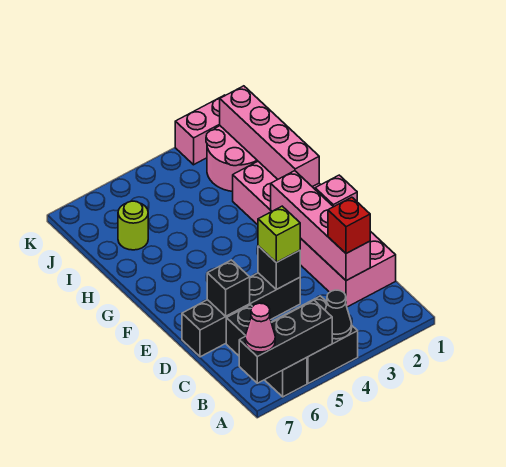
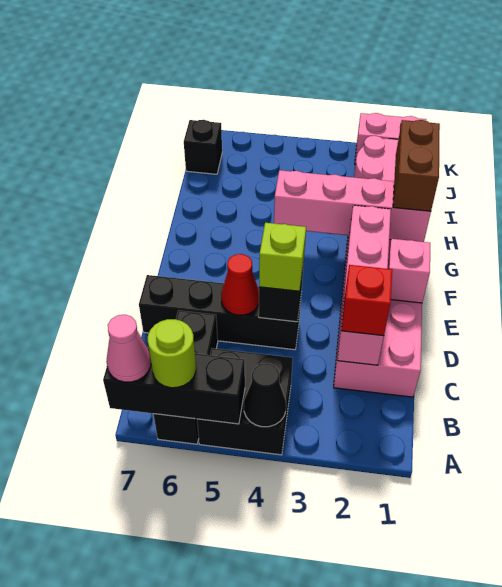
none -> red 1x1 cone [221,254,259,315]
black 1x1 brick [207,260,250,316] -> black 1x1 brick moved to [184,120,222,174]
pink 1x4 brick [220,86,319,187] -> pink 1x4 brick turned to [274,170,431,242]
none -> brown 1x2 brick [393,120,440,211]
lime 1x1 round brick [118,201,148,250] -> lime 1x1 round brick moved to [148,319,196,388]

